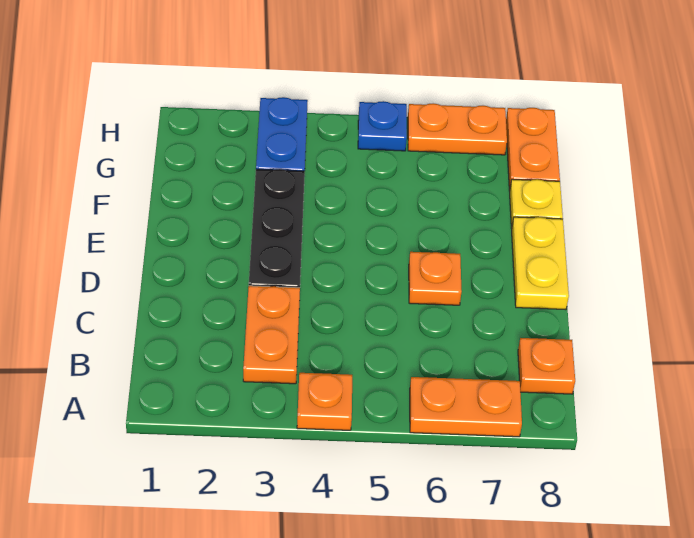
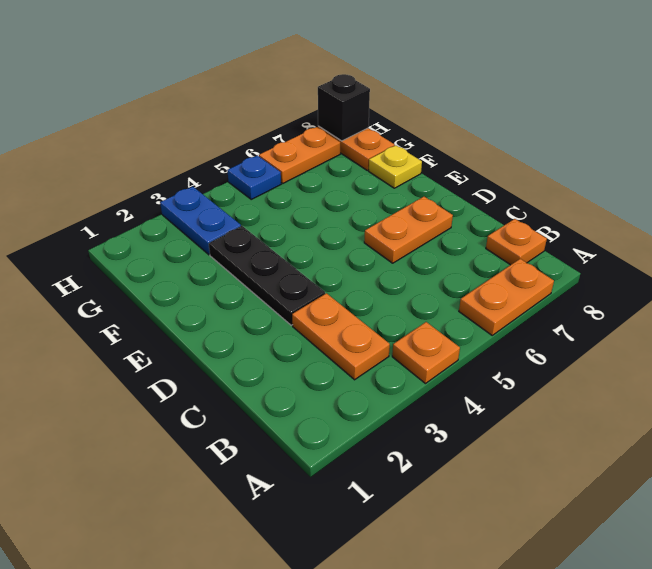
orange 1x1 plate [409,252,462,305] -> orange 1x2 plate [364,197,453,263]
yellow 1x2 plate [512,217,569,310] -> none
none -> black 1x1 brick [318,74,370,141]

